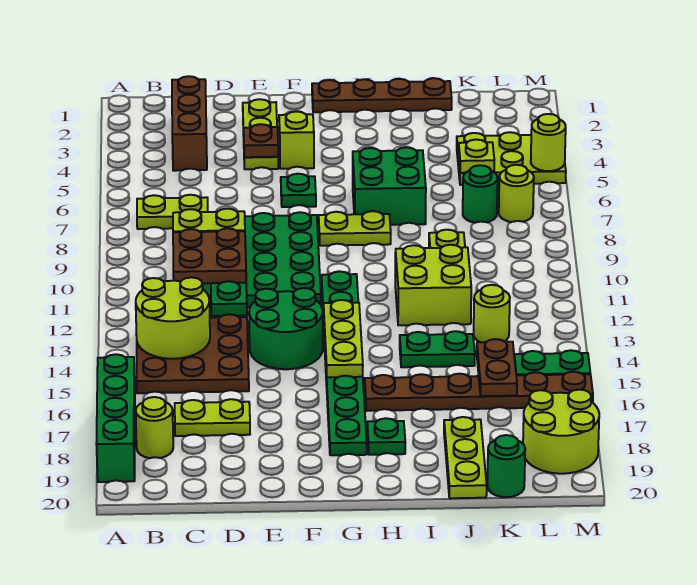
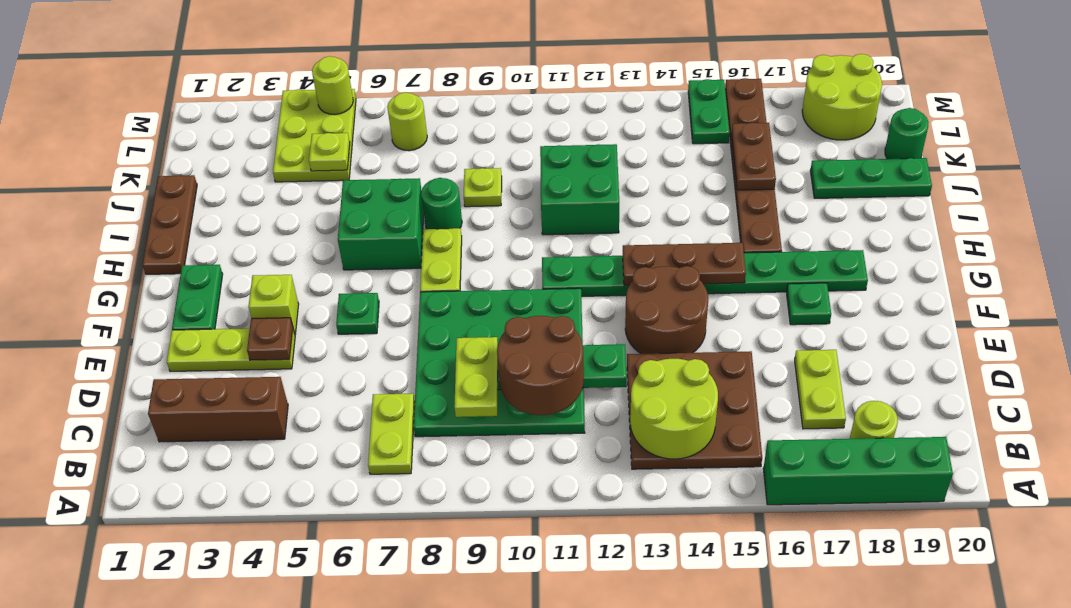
brown 2x2 plate [173,228,246,283] -> brown 2x2 round brick [497,316,584,415]
green 2x2 round brick [249,288,323,369] -> brown 2x2 round brick [625,266,708,354]
brown 1x4 plate [312,78,452,112] -> brown 1x3 plate [142,175,197,274]
lime 1x3 plate [324,300,363,377] -> brown 1x3 plate [623,243,746,286]
green 1x1 plate [367,418,405,455] -> green 1x1 plate moved to [787,283,831,325]
lime 2x2 brick [395,245,471,325] -> green 2x2 brick [540,144,619,235]
green 1x2 plate [400,331,475,367] -> green 1x2 plate moved to [172,265,223,330]
lime 1x3 plate [444,417,487,498] -> green 1x3 plate [810,158,932,198]
green 1x1 round brick [463,165,498,223] -> green 1x1 round brick moved to [421,178,462,229]
lime 1x1 round brick [474,285,510,342] -> none
brown 1x2 plate [477,339,517,396] -> brown 1x2 plate turned to [732,123,776,190]

